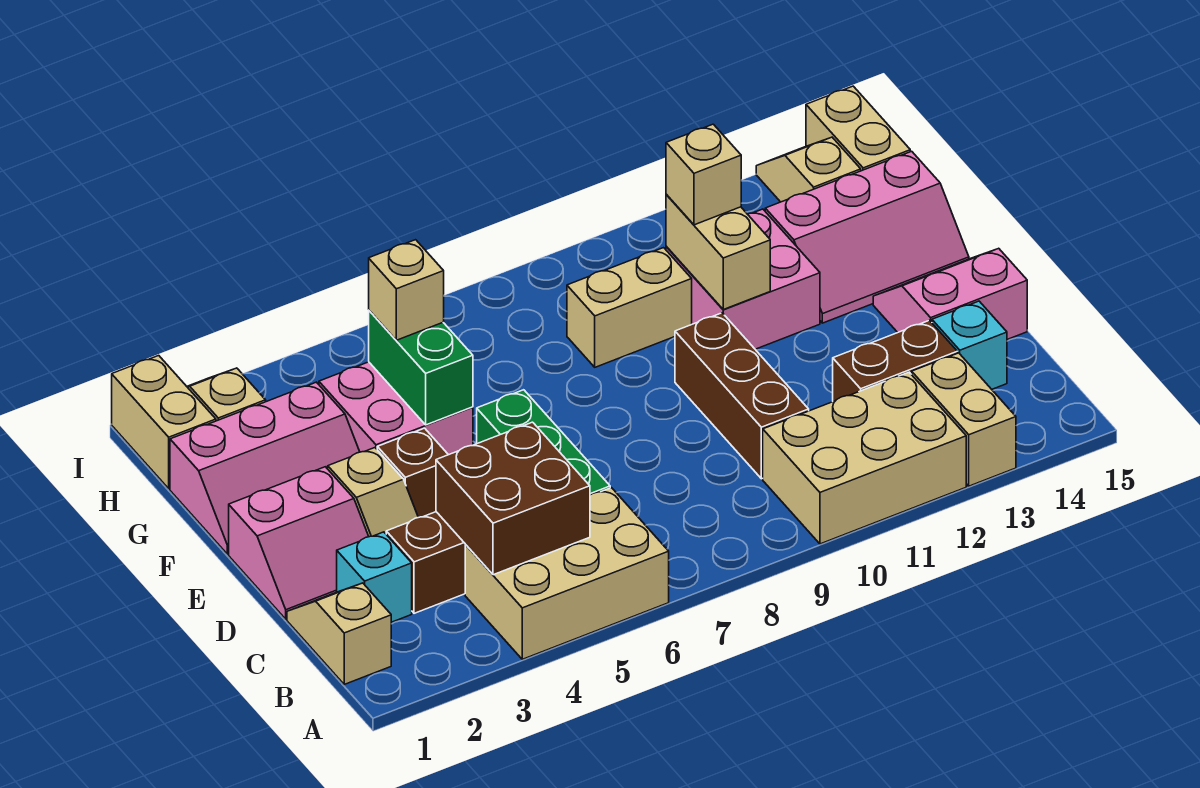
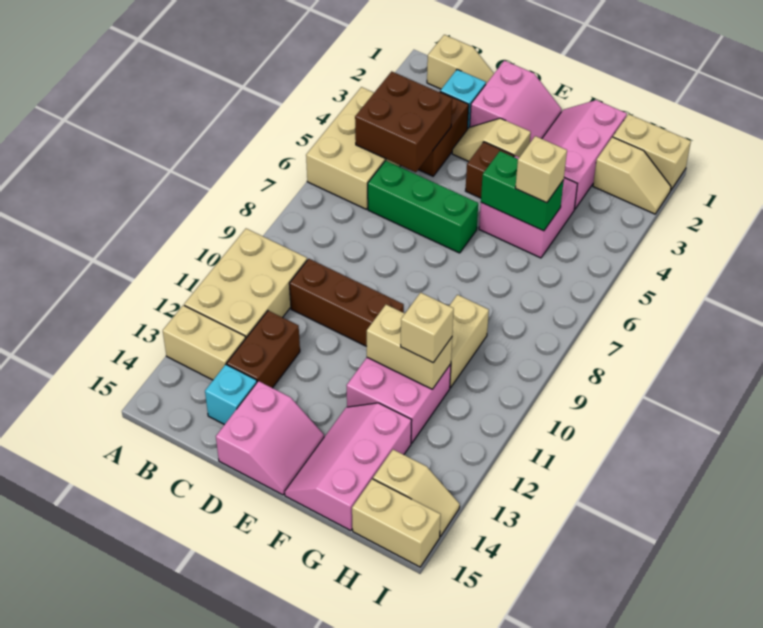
pink 2x2 slope [229,467,369,619] -> pink 2x2 slope turned to [470,61,562,142]

